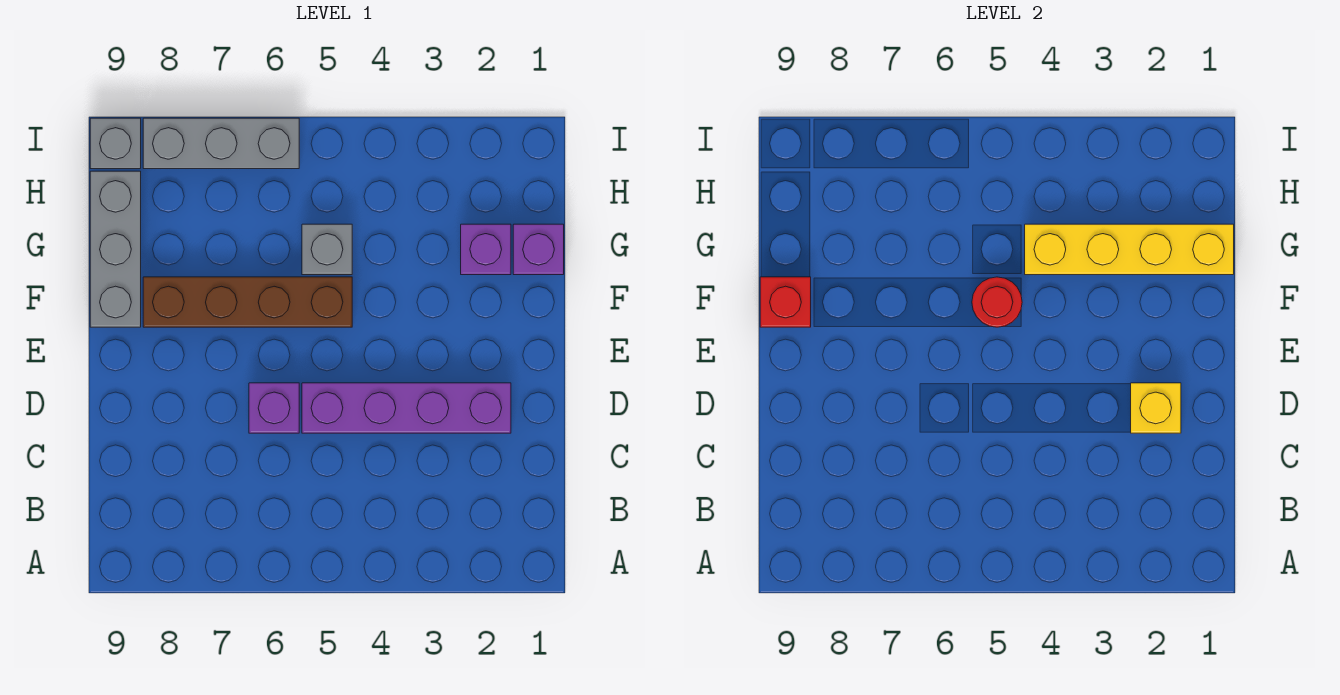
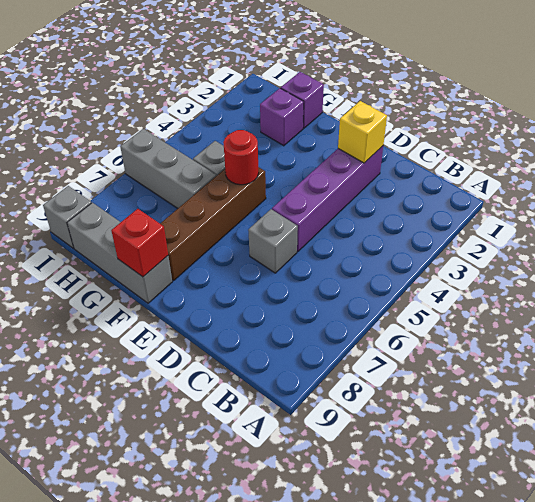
purple 1x1 brick [249,383,299,433] -> grey 1x1 brick [248,209,298,273]
yellow 1x4 brick [1025,224,1234,275] -> none
grey 1x3 brick [143,118,299,169] -> grey 1x3 brick turned to [120,129,216,208]

